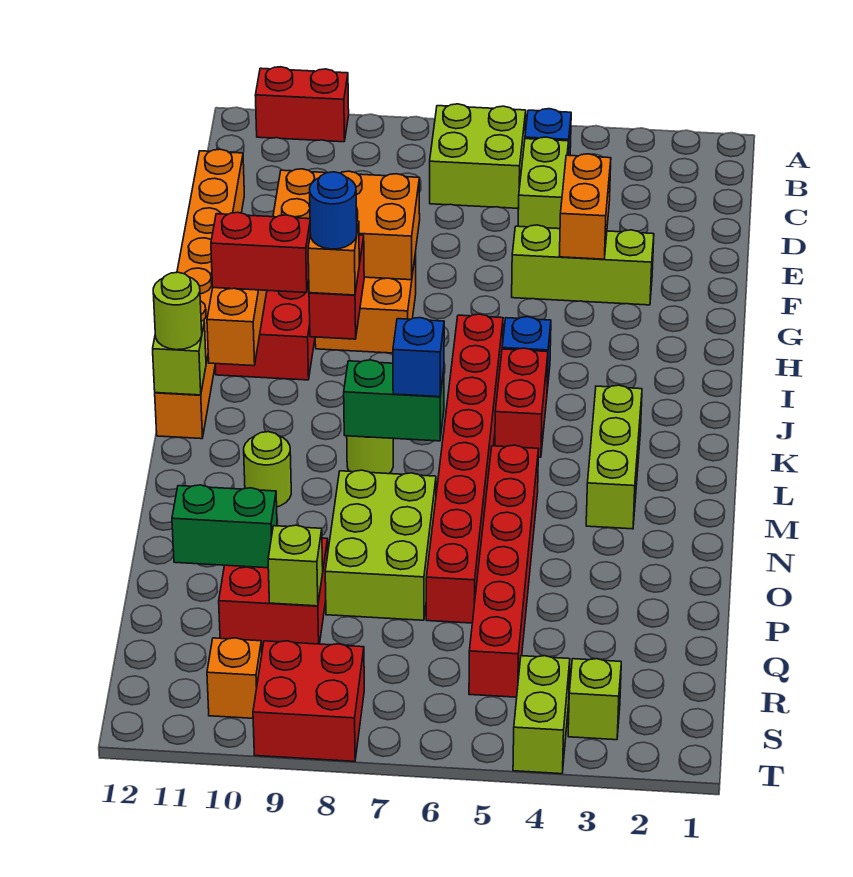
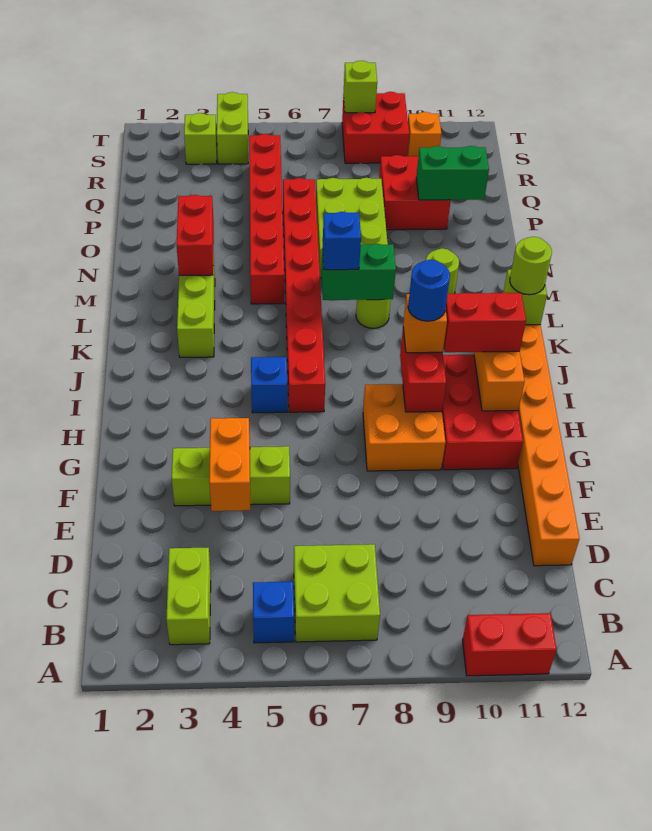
lime 1x2 brick [518,137,569,229] -> lime 1x2 brick moved to [166,548,211,645]
orange 2x3 brick [273,169,420,280] -> none
red 1x2 brick [495,348,548,457] -> red 1x2 brick moved to [177,195,214,275]
lime 1x1 brick [268,525,323,606] -> lime 1x1 brick moved to [344,61,377,113]

